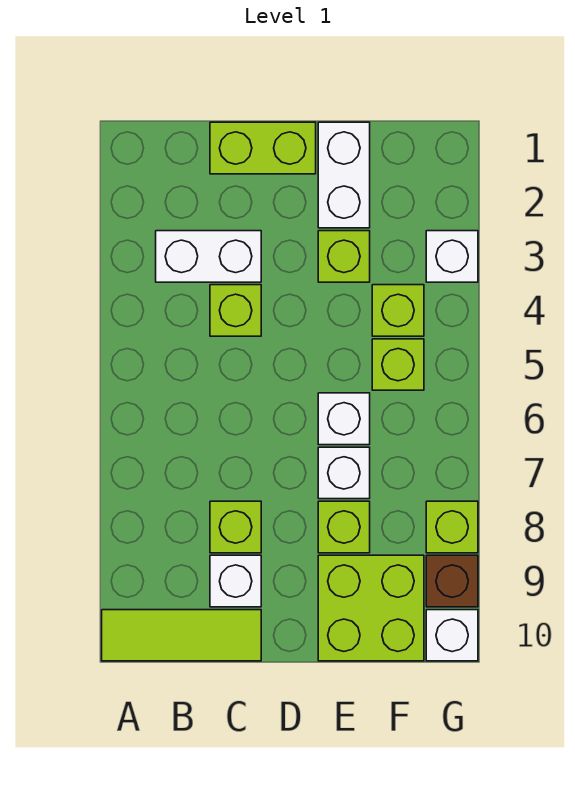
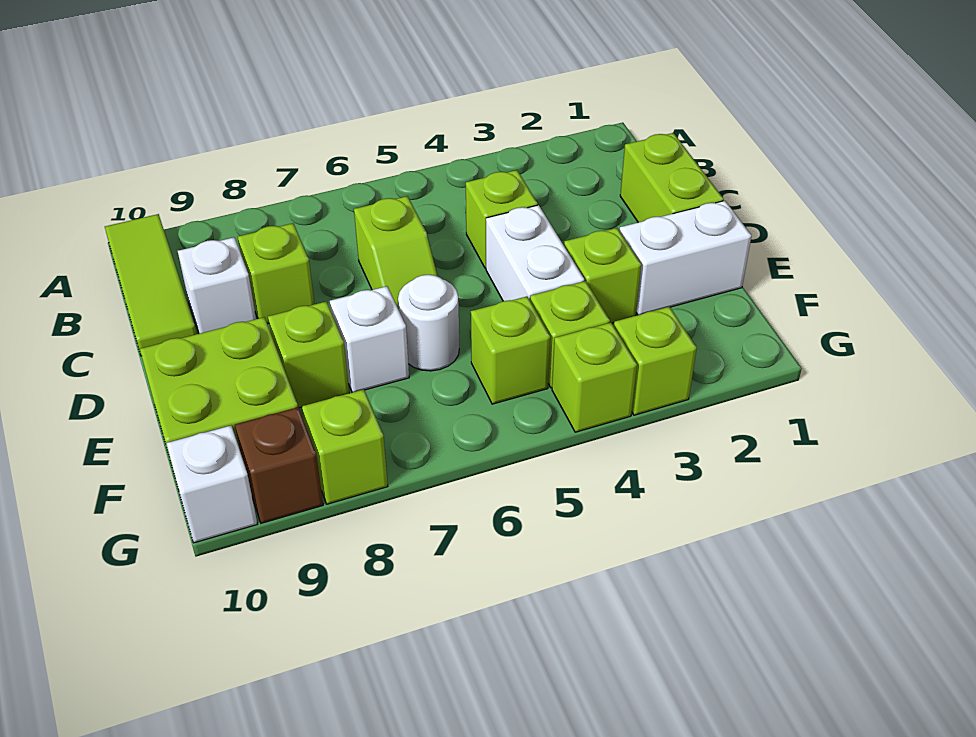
white 1x2 brick [156,231,261,282] -> white 1x2 brick moved to [486,205,584,301]
none -> lime 1x2 slope [354,196,438,309]
white 1x1 brick [318,393,370,445] -> white 1x1 round brick [398,275,459,371]
white 1x1 brick [426,231,478,282] -> lime 1x1 brick [614,307,697,415]
none -> lime 1x1 brick [552,323,637,432]

